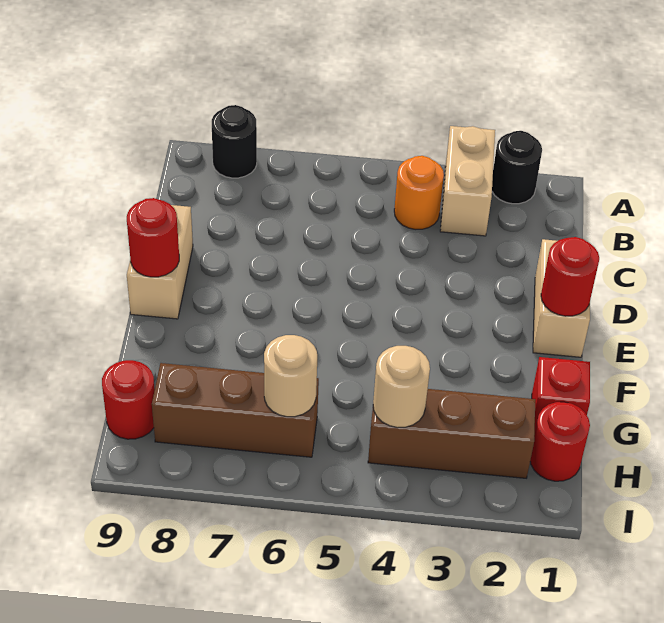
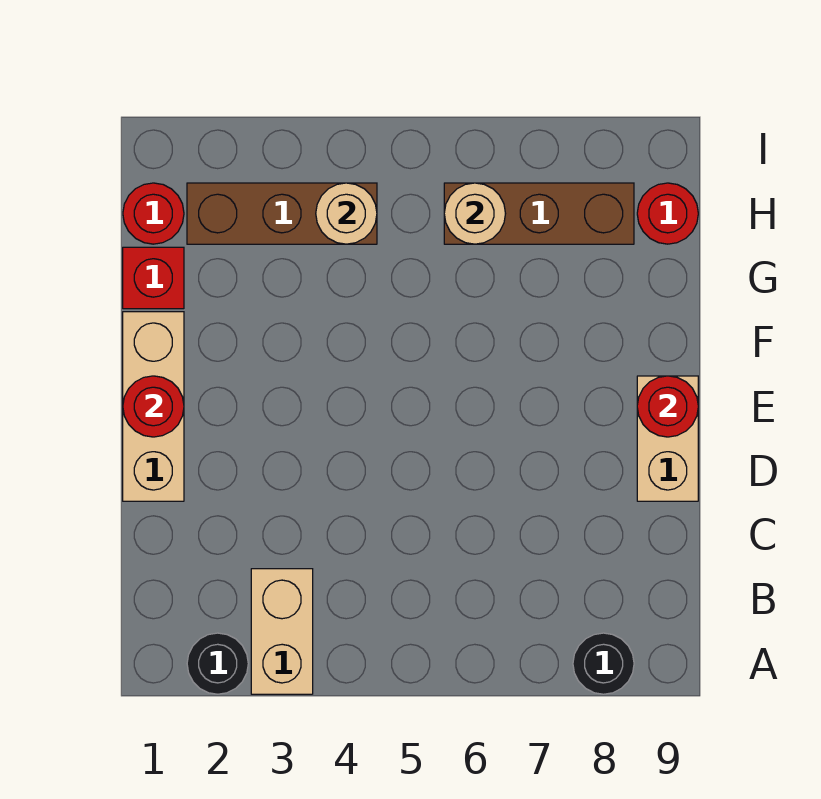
orange 1x1 round brick [394,156,444,229] -> none
tan 1x2 brick [533,239,590,357] -> tan 1x3 brick [123,312,184,501]

